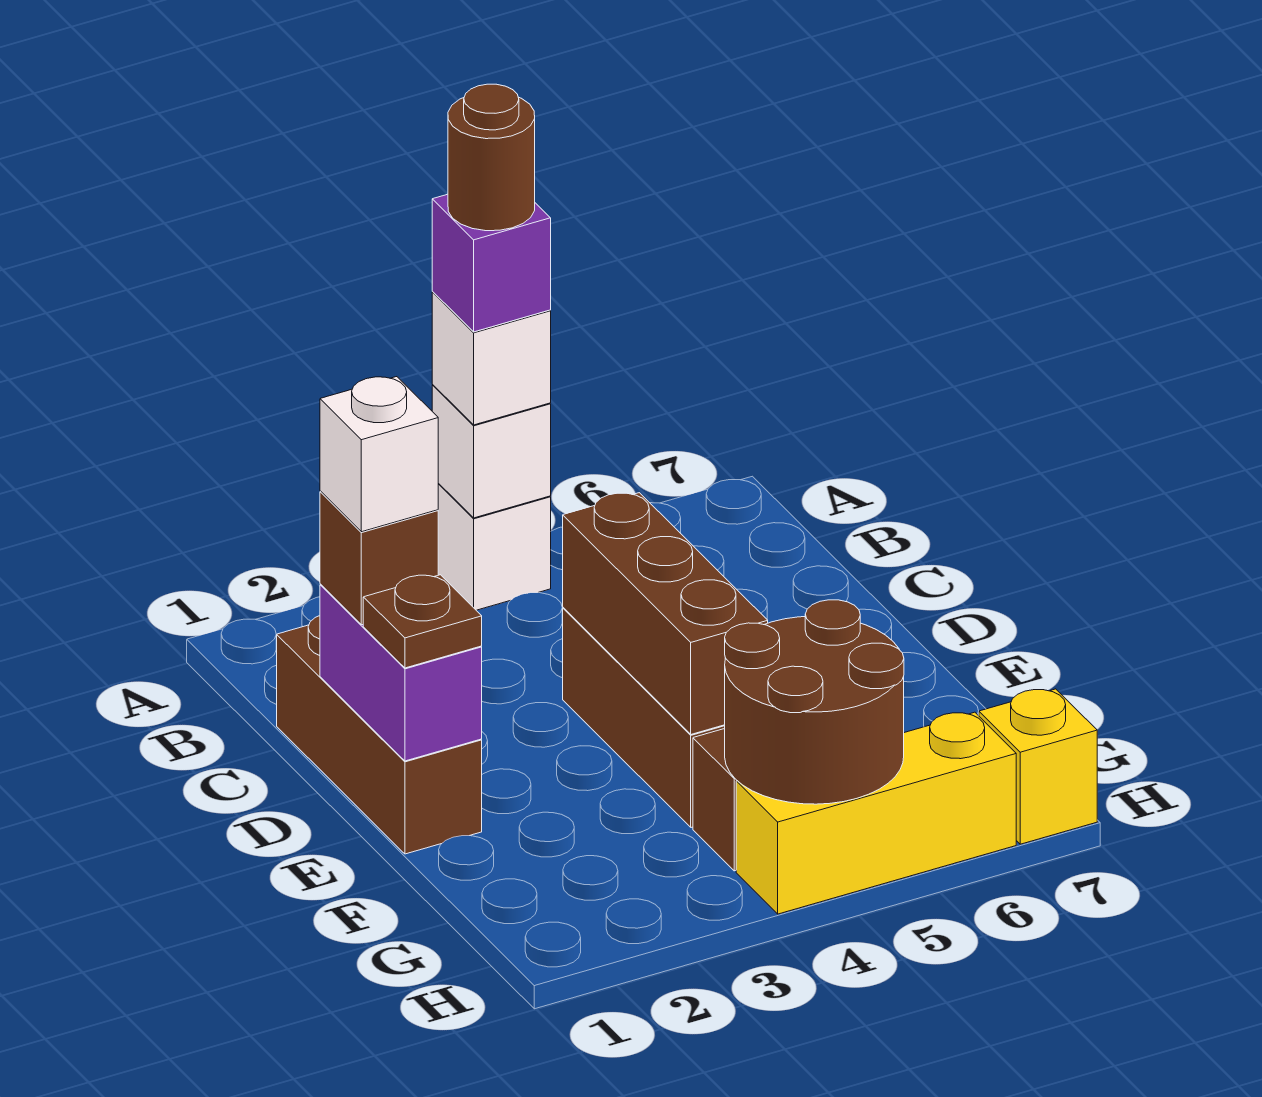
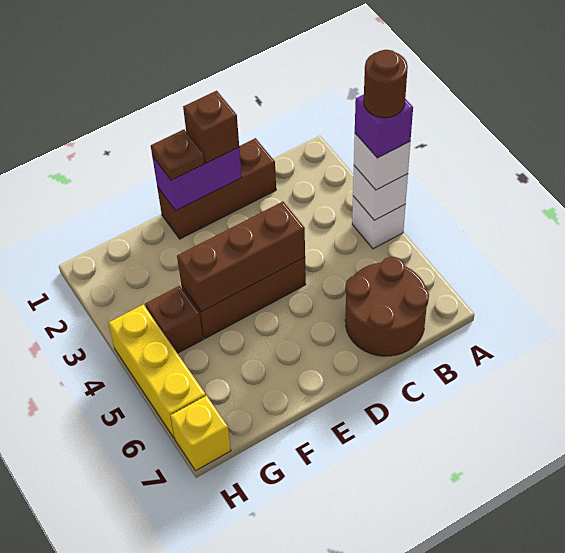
white 1x1 brick [320,377,438,532] -> none
brown 2x2 round brick [725,600,904,804] -> brown 2x2 round brick moved to [345,257,429,356]

